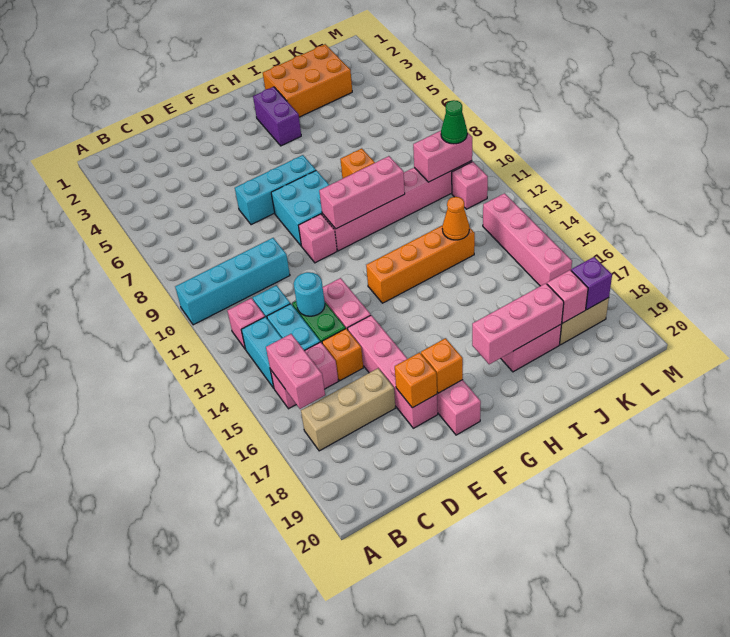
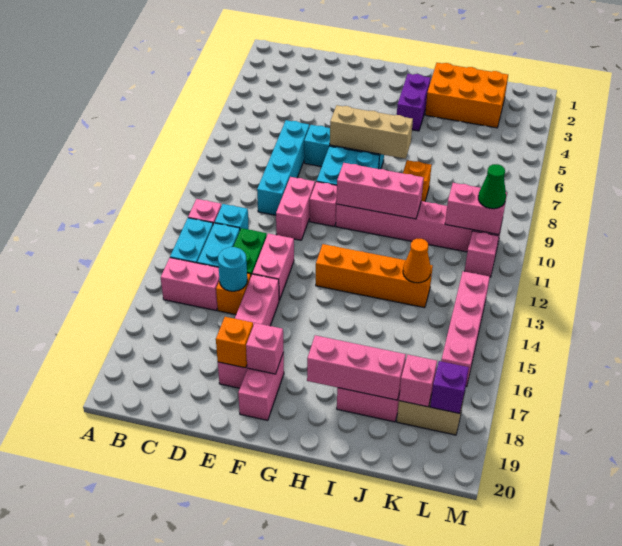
cyan 1x4 brick [175,238,290,325] -> cyan 1x4 brick turned to [257,120,309,215]
pink 1x2 brick [266,334,325,409] -> pink 1x2 brick moved to [276,177,315,240]
tan 1x3 brick [301,368,395,451] -> tan 1x3 brick moved to [330,105,413,159]
cyan 1x1 round brick [294,272,325,316] -> cyan 1x1 round brick moved to [218,247,247,291]
orange 1x1 brick [421,338,463,393] -> pink 1x1 brick [246,323,283,374]

